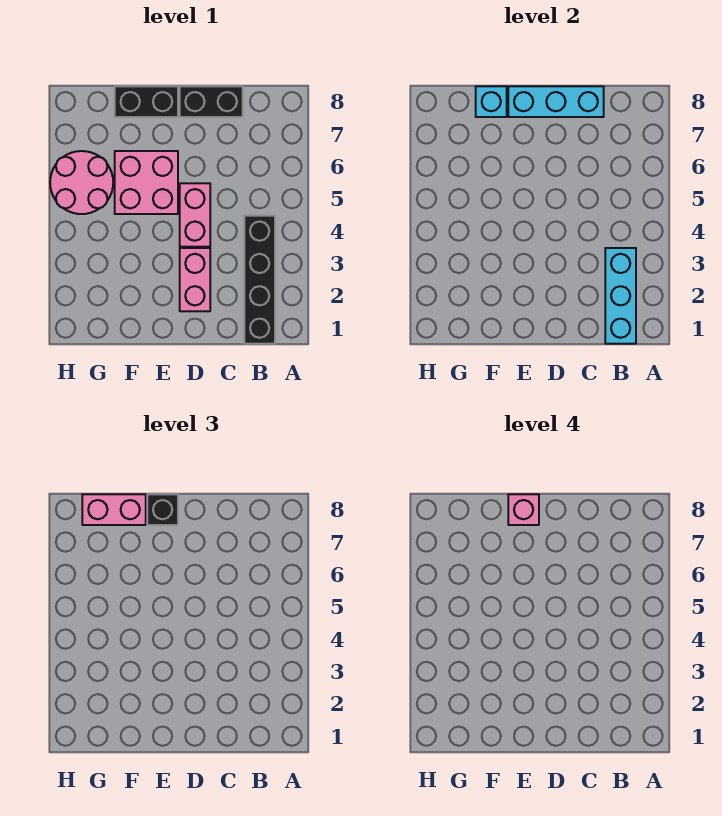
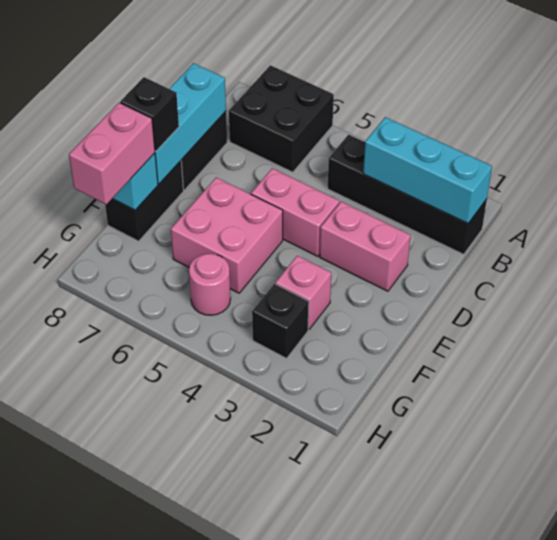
none -> black 2x2 brick [229,65,334,172]
pink 1x1 brick [508,494,539,525] -> pink 1x1 brick moved to [276,256,331,329]
none -> black 1x1 brick [252,284,309,358]
pink 2x2 round brick [50,151,113,214] -> pink 1x1 round brick [189,254,231,315]

